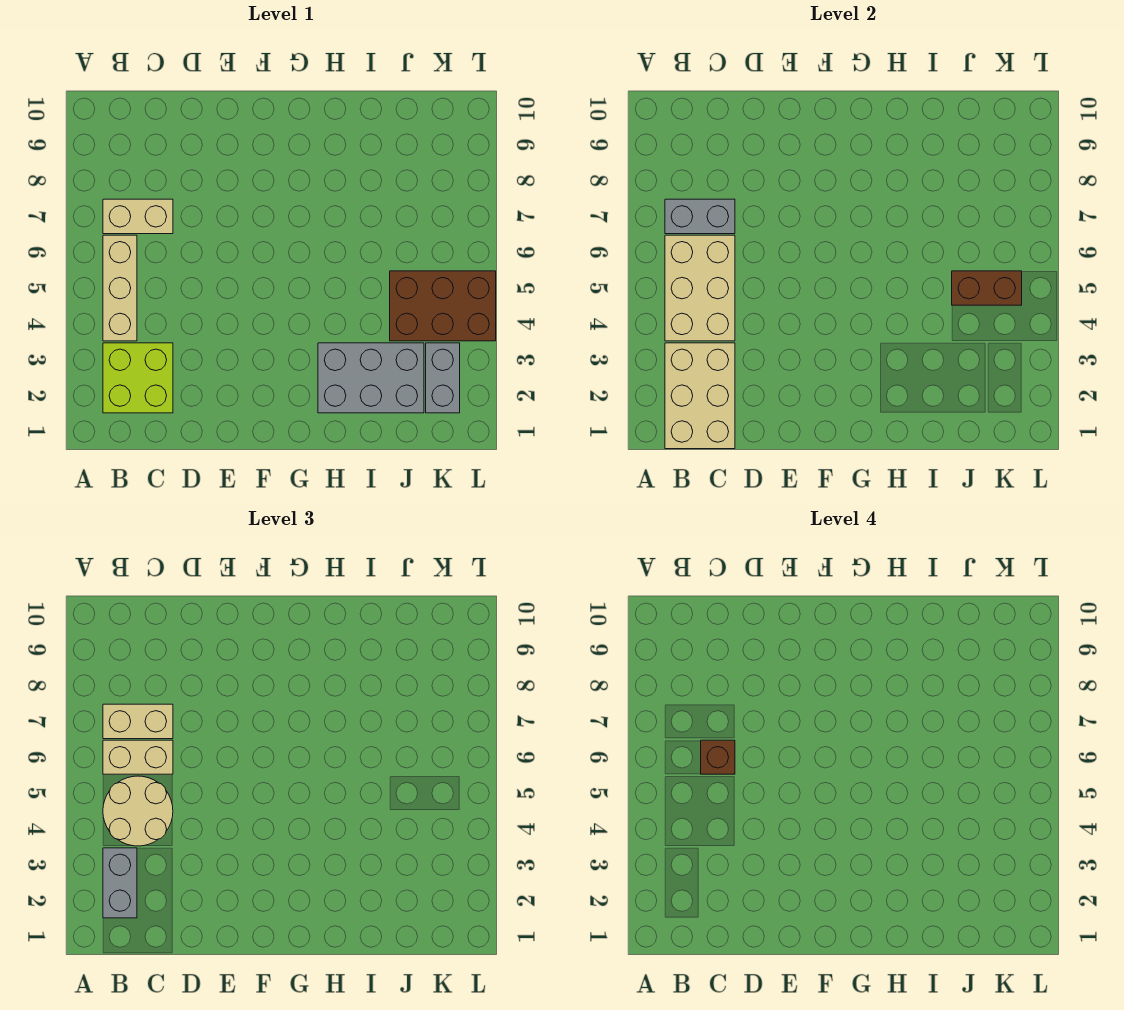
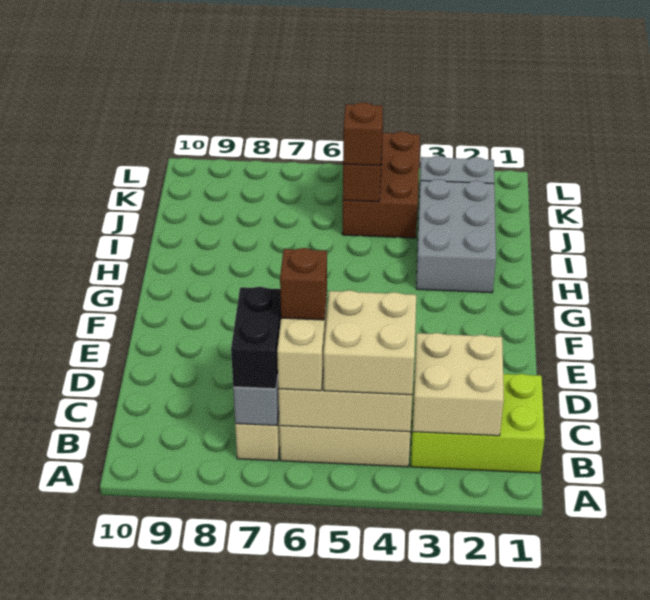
tan 2x3 brick [665,343,735,449] -> tan 2x2 brick [413,333,504,436]
lime 2x2 brick [103,343,173,413] -> lime 2x3 brick [411,374,545,473]
grey 1x2 brick [103,848,137,918] -> none
tan 2x2 round brick [103,776,173,846] -> tan 2x2 brick [324,290,416,395]
tan 1x2 brick [103,704,173,739] -> black 1x2 brick [231,287,281,389]
none -> brown 1x1 brick [343,102,383,165]

